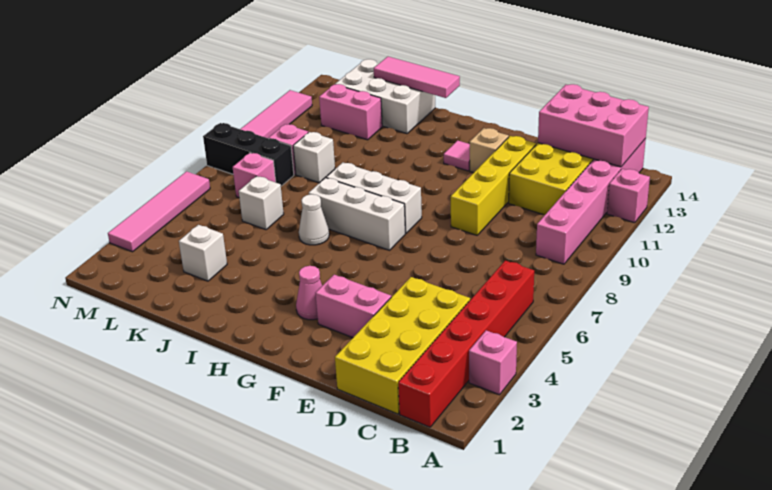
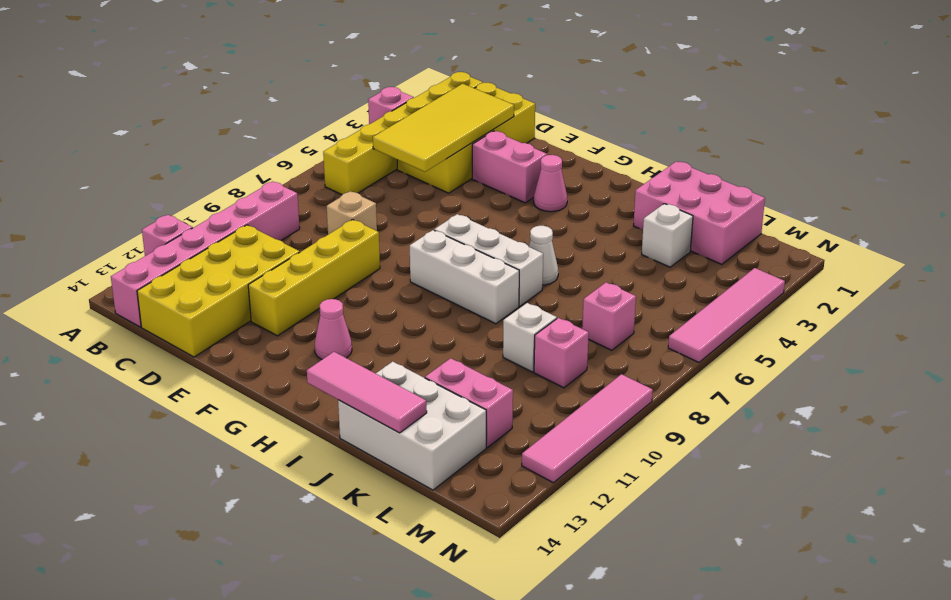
red 1x6 brick [398,261,534,427] -> yellow 1x6 brick [323,72,483,195]
pink 2x3 brick [538,84,649,167] -> pink 2x3 brick moved to [633,161,765,264]
none -> yellow 2x4 tile [373,84,514,172]
tan 1x1 brick [470,128,509,173] -> tan 1x1 brick moved to [327,191,377,234]
pink 1x1 tile [444,140,470,171] -> pink 1x1 cone [315,299,352,359]
white 1x1 brick [239,176,284,230] -> none
black 1x3 brick [203,123,294,186] -> none

